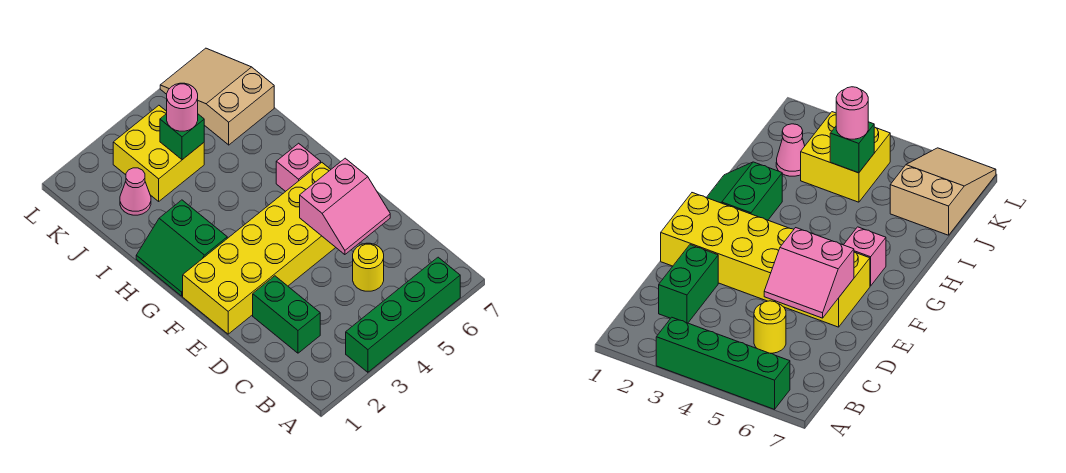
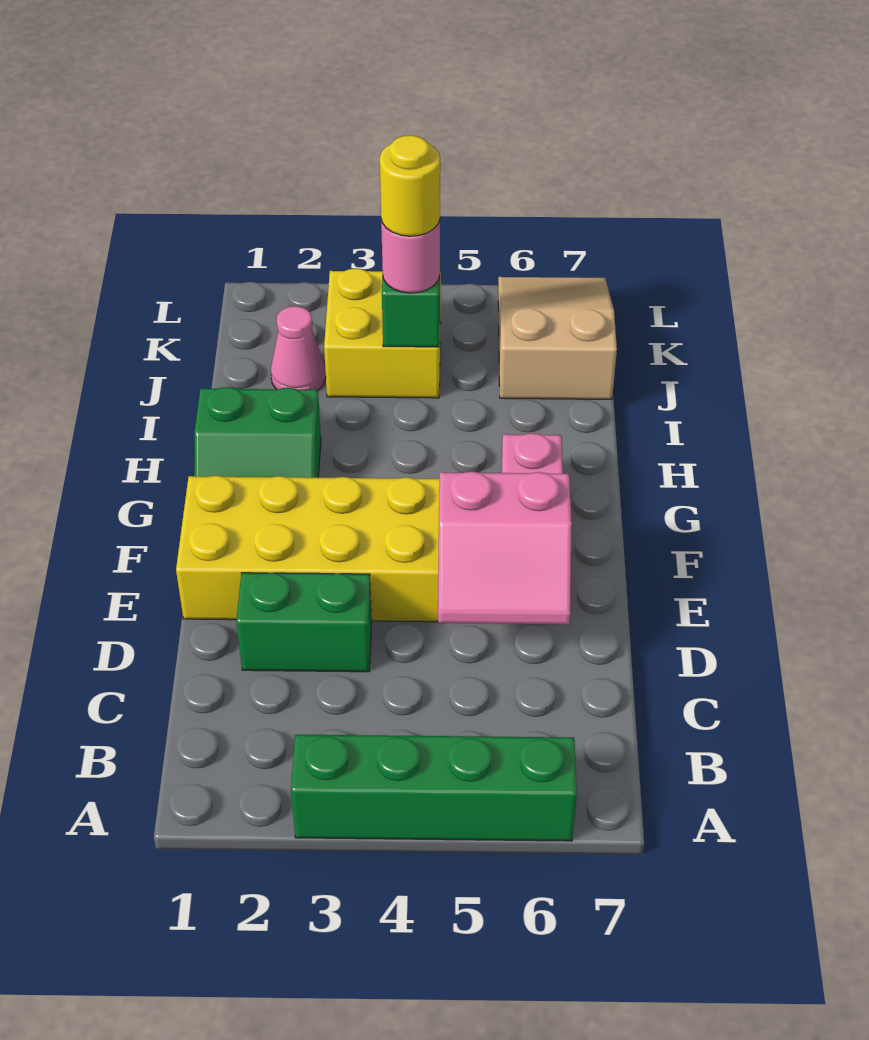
green 1x2 brick [253,276,320,353] -> green 1x2 brick turned to [236,573,372,672]
yellow 1x1 round brick [353,243,384,291] -> yellow 1x1 round brick moved to [380,135,440,236]
green 2x2 slope [136,200,227,296] -> green 2x2 slope turned to [194,387,321,478]

